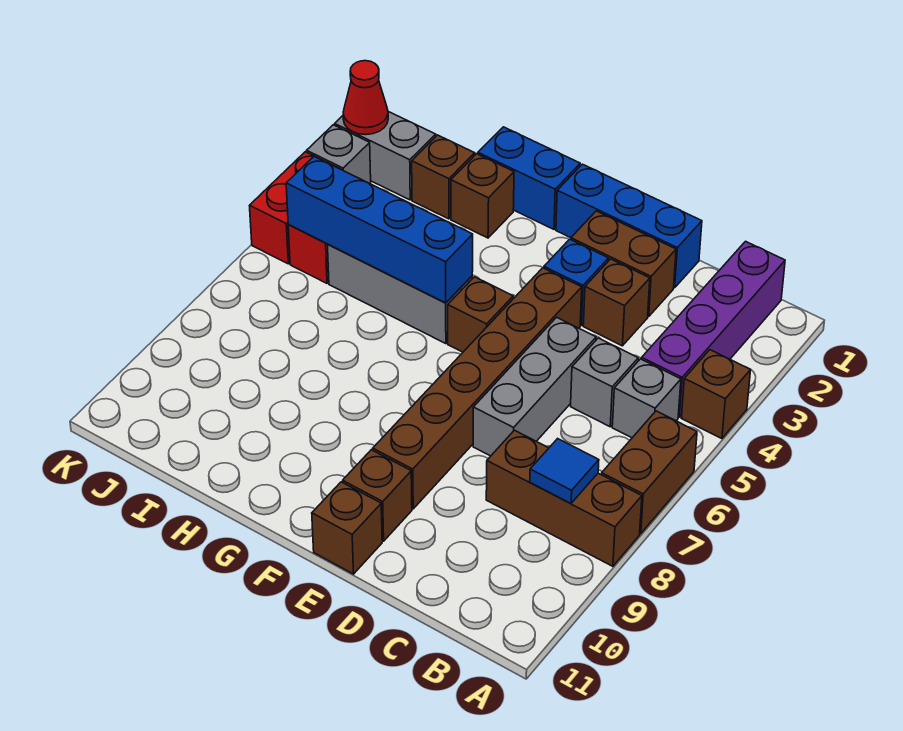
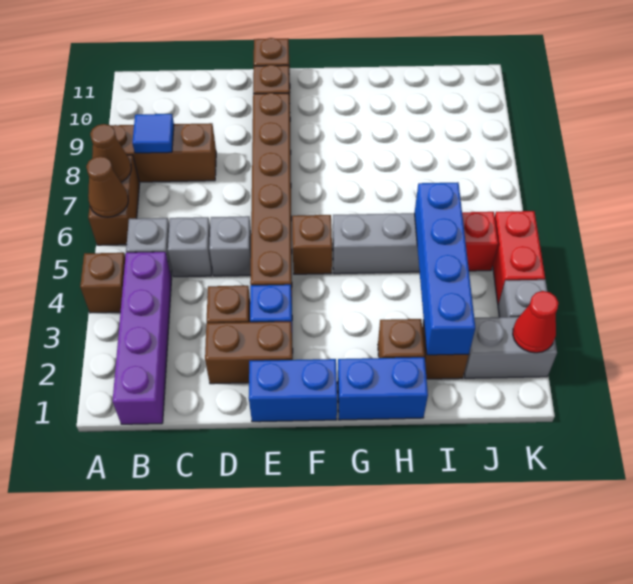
none -> brown 1x1 cone [86,156,128,217]
none -> brown 1x1 cone [90,124,131,182]
blue 1x3 brick [556,164,702,288] -> blue 1x2 brick [249,359,337,422]
grey 1x3 brick [473,317,596,456] -> grey 1x1 brick [209,216,251,276]
blue 1x4 brick [286,157,473,303] -> blue 1x4 brick turned to [415,182,475,355]

